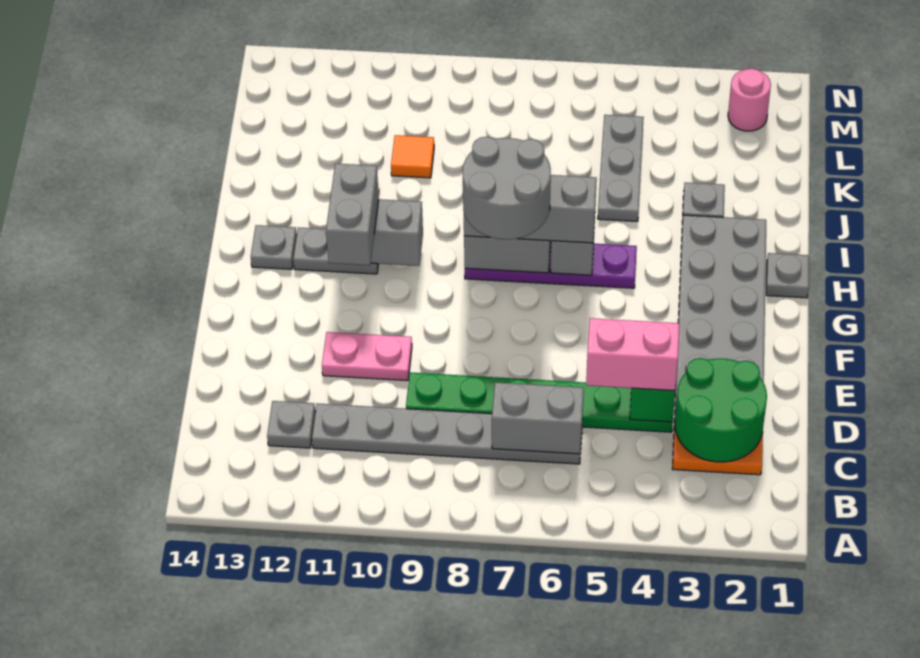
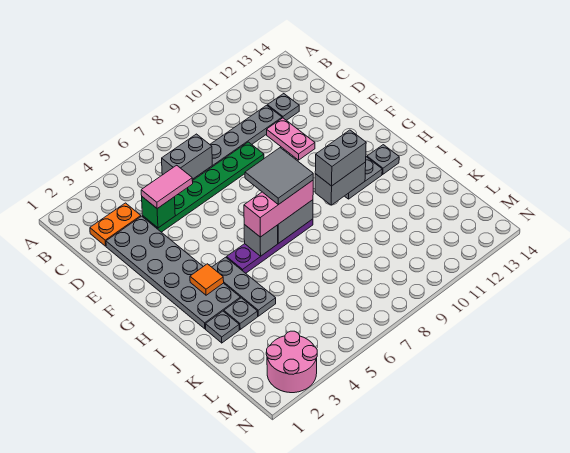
green 2x2 round brick [675,358,767,462] -> none
pink 1x2 brick [586,318,679,391] -> pink 1x2 tile [141,165,193,209]
pink 1x2 plate [322,332,412,381] -> pink 1x2 plate turned to [267,118,315,160]
grey 2x2 round brick [463,137,551,239] -> grey 2x2 tile [245,148,313,205]
grey 1x2 brick [326,164,379,265] -> grey 1x2 brick turned to [315,130,366,186]
grey 1x1 plate [766,253,809,298] -> grey 1x1 plate moved to [206,311,239,343]
grey 1x3 brick [463,175,597,243] -> pink 1x3 brick [244,180,313,237]
grey 1x3 plate [598,115,644,221] -> grey 1x3 plate moved to [212,257,276,316]
orange 1x1 tile [391,135,434,178] -> orange 1x1 tile moved to [190,264,224,295]
pink 1x1 round brick [728,69,771,131] -> pink 2x2 round brick [266,331,317,393]

